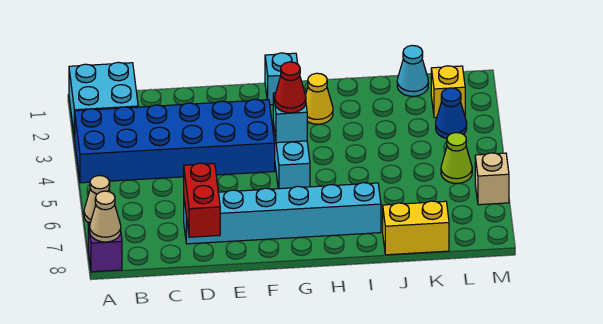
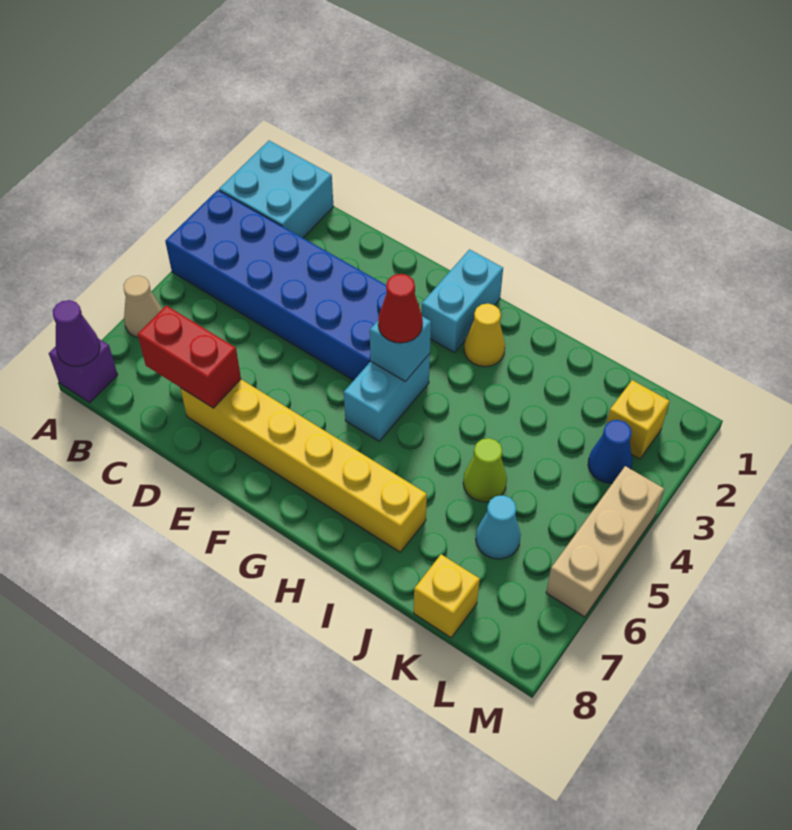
tan 1x1 cone [90,191,121,242] -> purple 1x1 cone [53,300,100,366]
cyan 1x6 brick [184,183,381,244] -> yellow 1x6 brick [180,379,427,552]
red 1x2 brick [184,163,220,237] -> red 1x2 brick turned to [138,305,241,408]
cyan 1x1 brick [265,53,298,105] -> cyan 1x2 brick [421,249,503,352]
yellow 1x2 brick [383,201,449,255] -> yellow 1x1 brick [414,554,480,638]
cyan 1x1 cone [397,45,428,96] -> cyan 1x1 cone moved to [476,495,521,559]
lime 1x1 cone [441,133,472,183] -> lime 1x1 cone moved to [463,438,507,502]
tan 1x1 brick [475,153,509,205] -> tan 1x3 brick [546,466,664,617]

